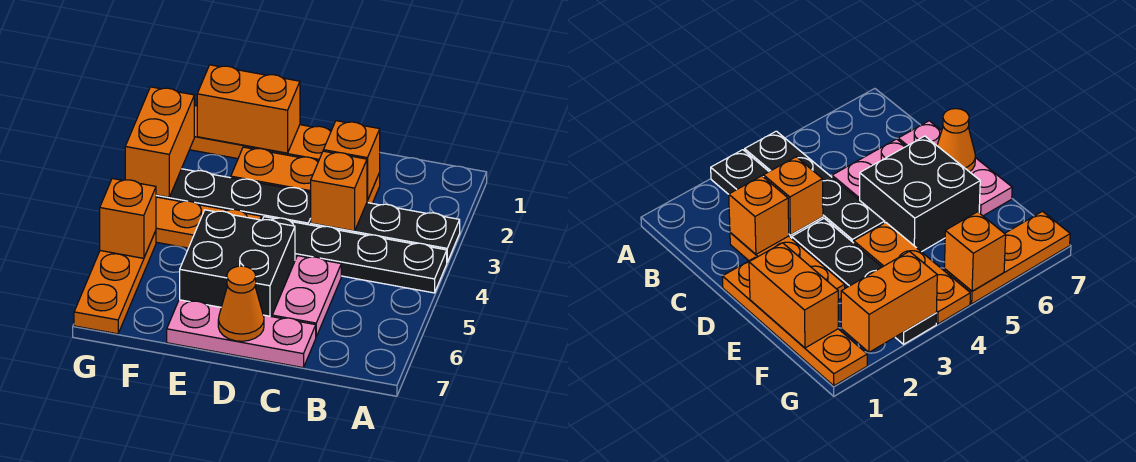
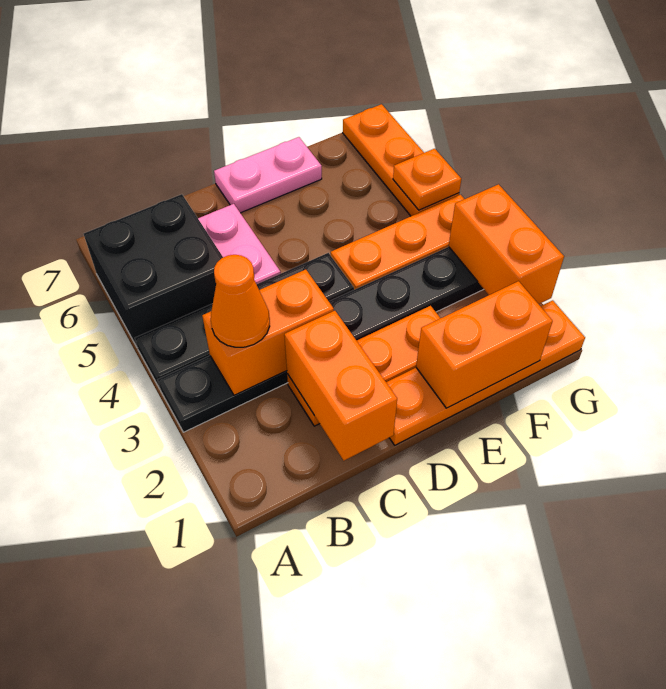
orange 1x1 brick [323,121,380,201] -> orange 1x2 brick [284,311,397,460]
orange 1x1 brick [311,151,367,231] -> orange 1x2 brick [202,270,334,395]
pink 1x3 plate [167,300,316,368] -> pink 1x2 plate [214,137,322,213]
black 2x2 brick [180,210,295,317] -> black 2x2 brick moved to [84,194,223,347]
orange 1x1 cone [218,266,264,341] -> orange 1x1 cone moved to [211,255,270,347]
orange 1x1 brick [100,179,156,258] -> orange 1x1 plate [393,149,461,210]

